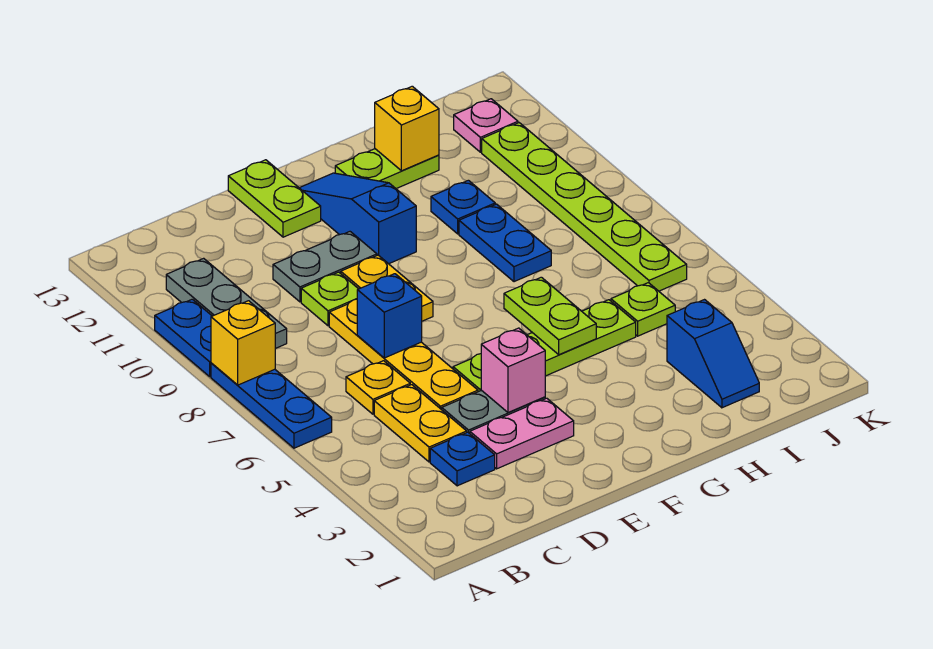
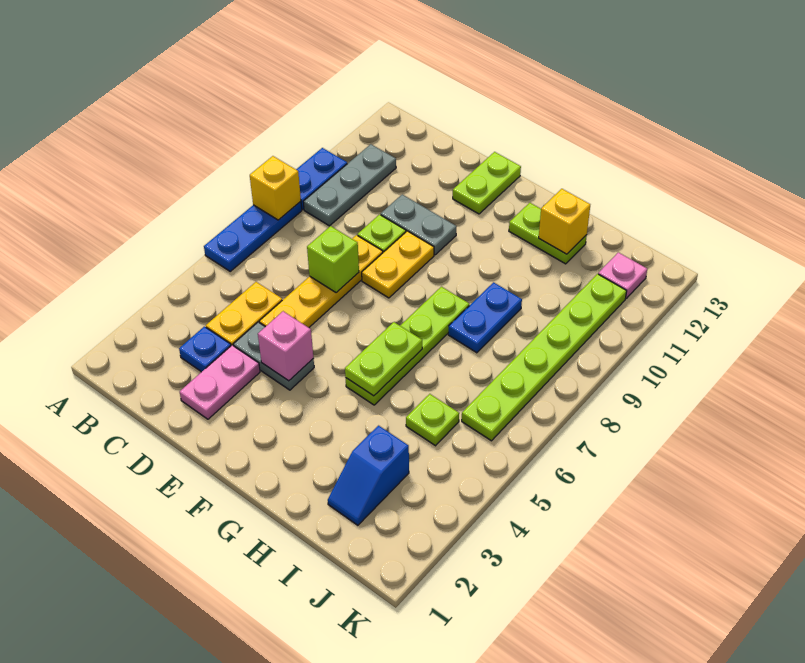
yellow 1x1 plate [346,361,410,414] -> none
pink 1x2 plate [470,398,574,469] -> pink 1x2 plate turned to [180,345,260,419]
blue 1x1 brick [357,274,422,358] -> lime 1x1 brick [307,226,359,293]
lime 1x4 plate [453,300,636,392] -> lime 1x4 plate turned to [346,287,469,405]
blue 1x3 slope [300,173,416,264] -> none
blue 1x1 plate [431,180,495,234] -> none

